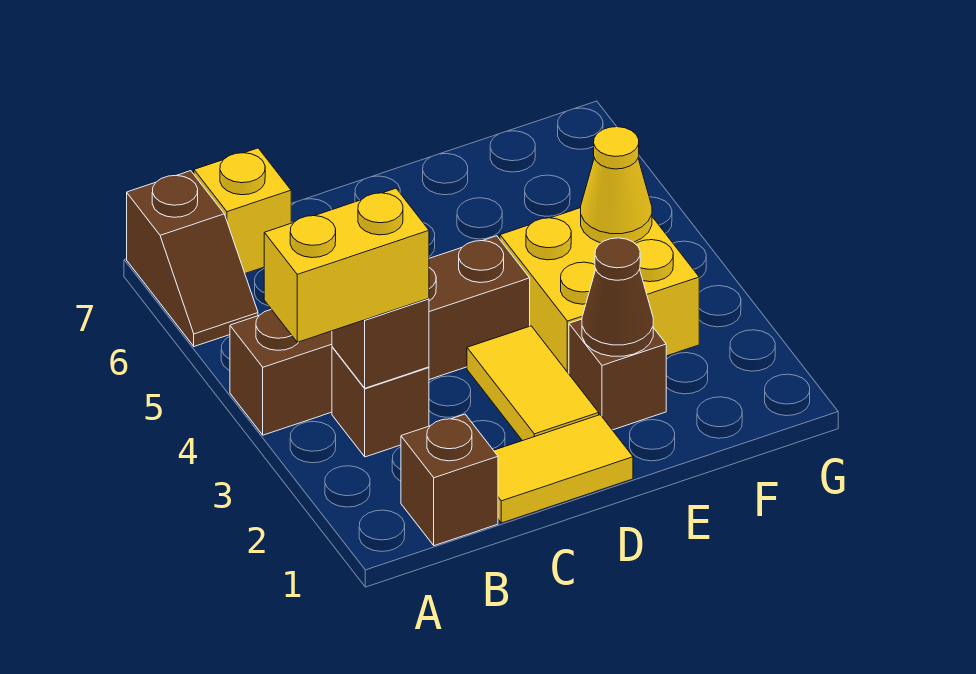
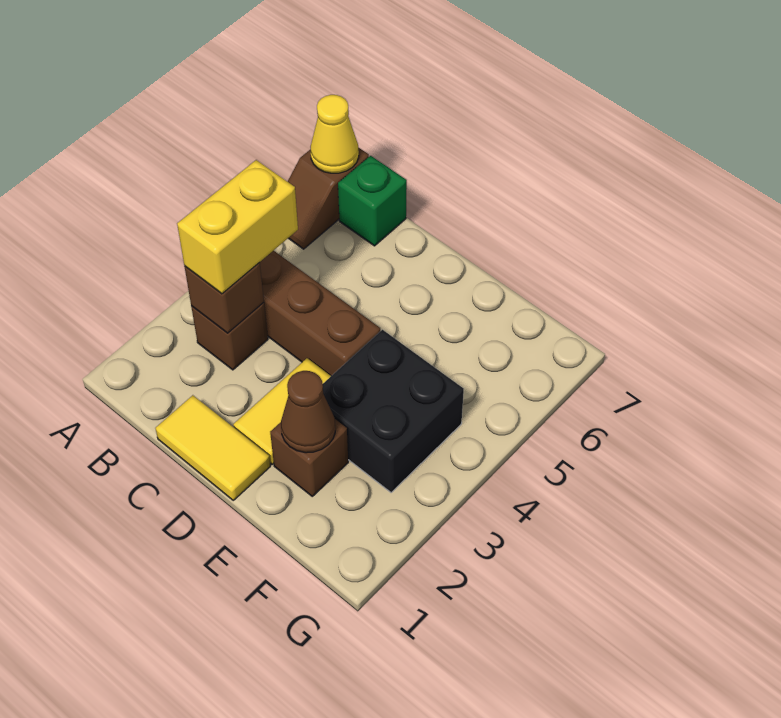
yellow 1x2 brick [264,188,429,342] -> yellow 1x2 brick turned to [177,160,298,294]
brown 1x1 brick [401,414,498,546] -> none
yellow 1x1 brick [194,148,291,273] -> green 1x1 brick [338,156,407,246]
yellow 2x2 brick [500,208,699,374] -> black 2x2 brick [323,330,464,492]
yellow 1x1 cone [581,127,652,243] -> yellow 1x1 cone moved to [311,95,359,173]

